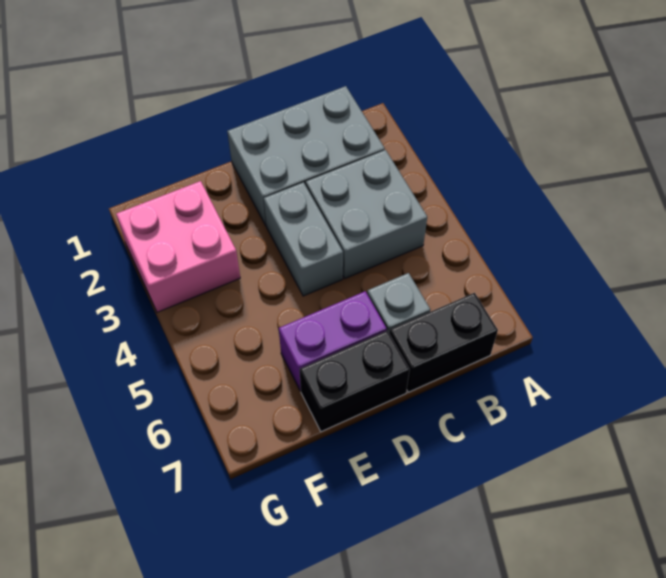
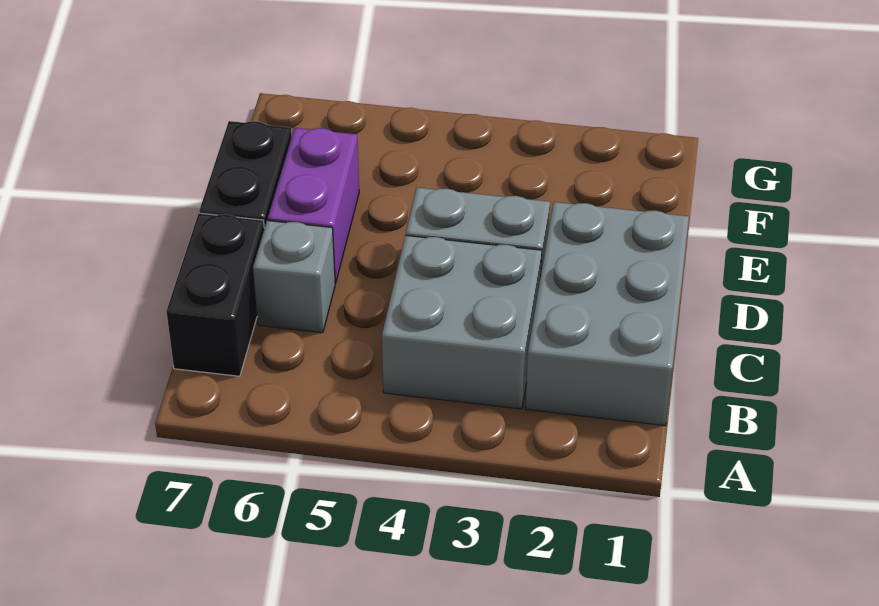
pink 2x2 brick [116,181,240,312] -> none

